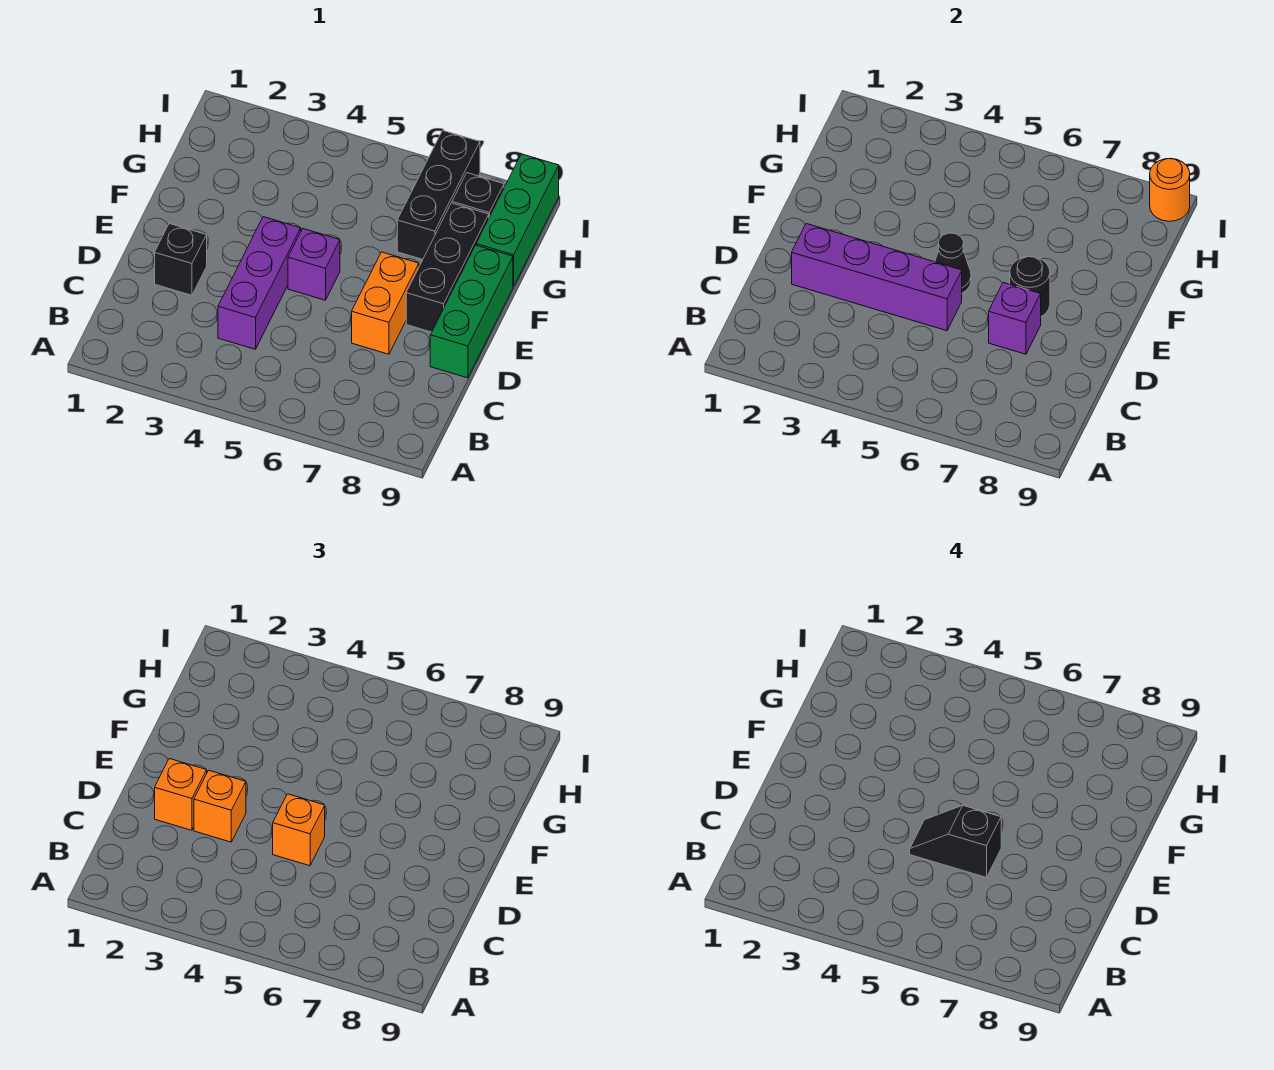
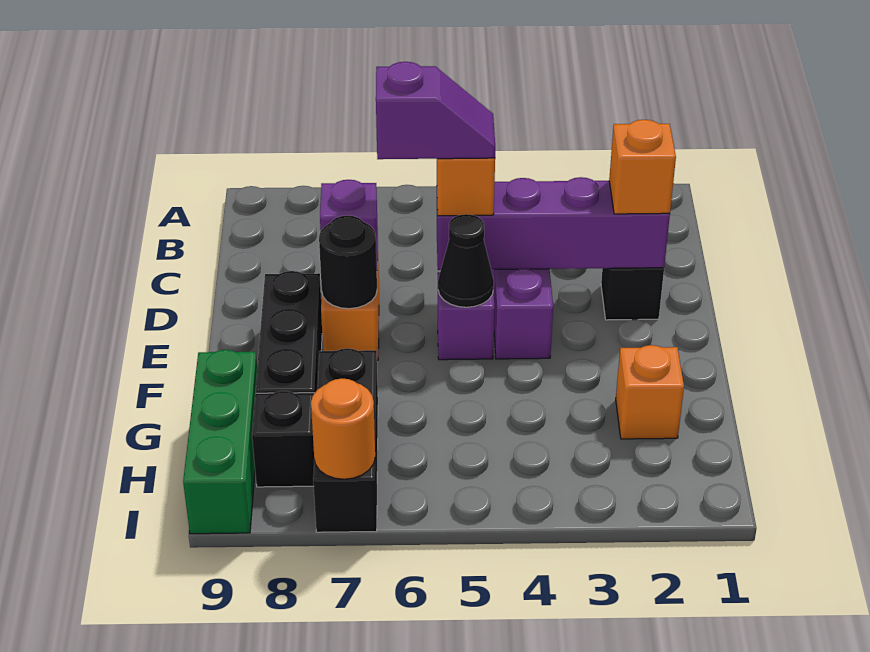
orange 1x1 brick [194,770,246,842] -> orange 1x1 brick moved to [616,345,684,439]
black 1x2 slope [910,805,1001,878] -> purple 1x2 slope [376,62,495,159]
green 1x3 brick [430,245,513,378] -> none
orange 1x1 round brick [1150,158,1190,221] -> orange 1x1 round brick moved to [311,378,375,479]

